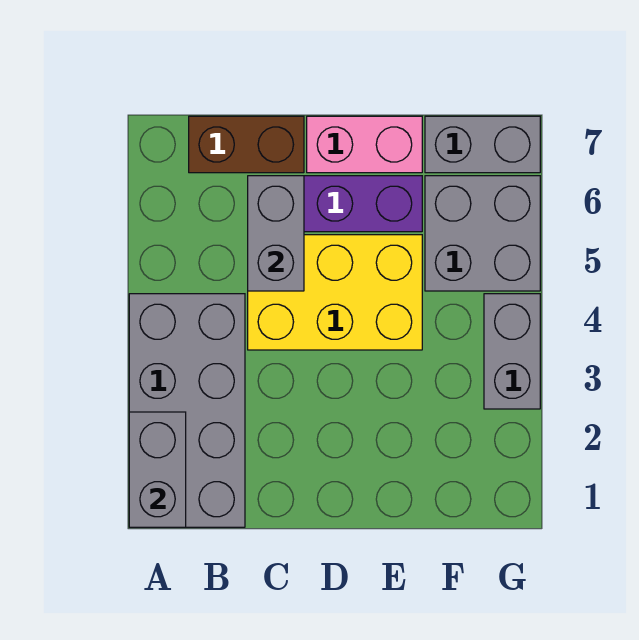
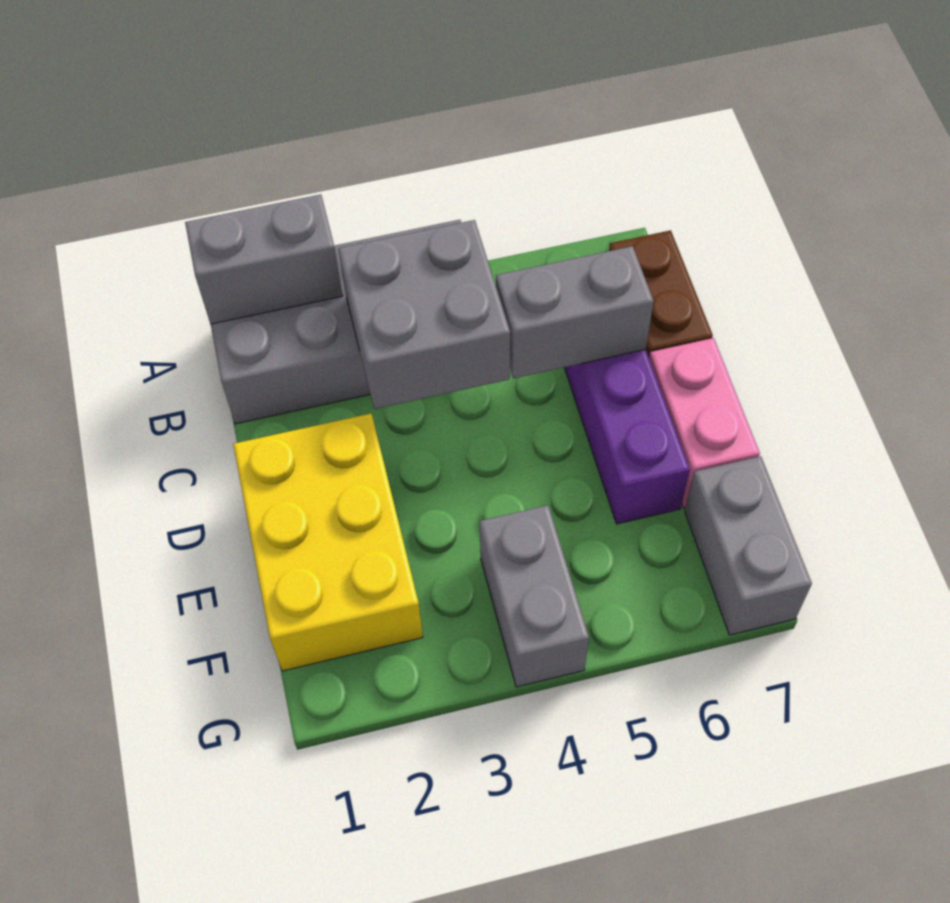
yellow 2x3 brick [248,235,422,350] -> yellow 2x3 brick moved to [233,413,423,671]
grey 2x2 brick [425,176,540,291] -> grey 2x2 brick moved to [338,220,510,409]
grey 1x2 brick [484,294,540,409] -> grey 1x2 brick turned to [480,505,589,687]

